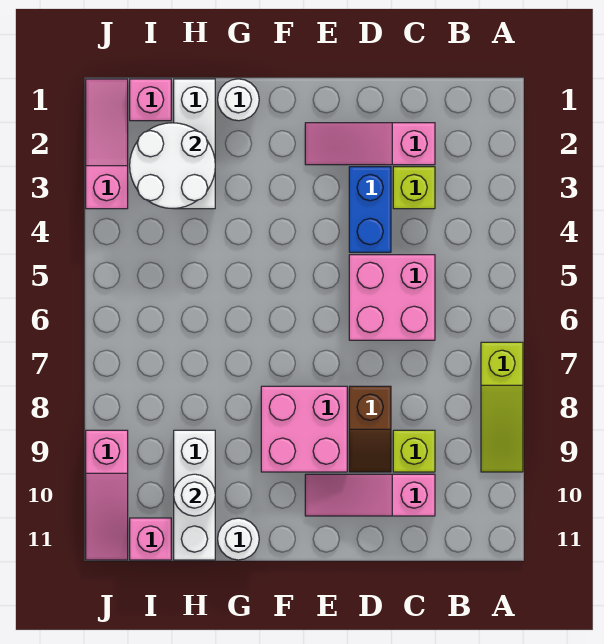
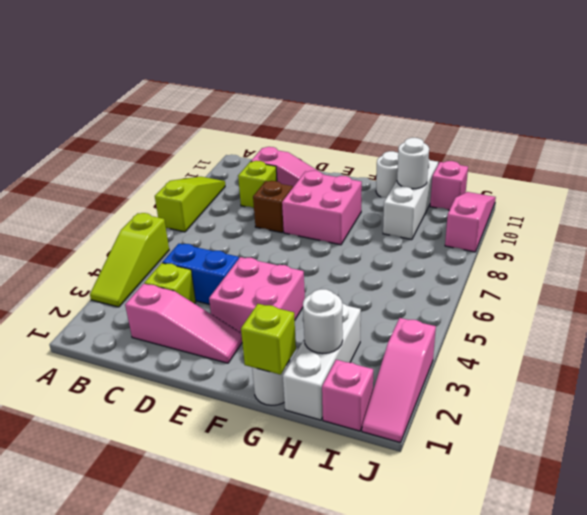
none -> lime 1x3 slope [90,213,169,307]
pink 2x2 brick [349,255,435,340] -> pink 2x2 brick moved to [209,257,305,333]
blue 1x2 brick [349,167,391,252] -> blue 1x2 brick turned to [163,244,239,304]
none -> lime 1x1 brick [241,304,296,375]
white 2x2 round brick [130,123,215,209] -> white 1x1 round brick [303,289,343,354]

